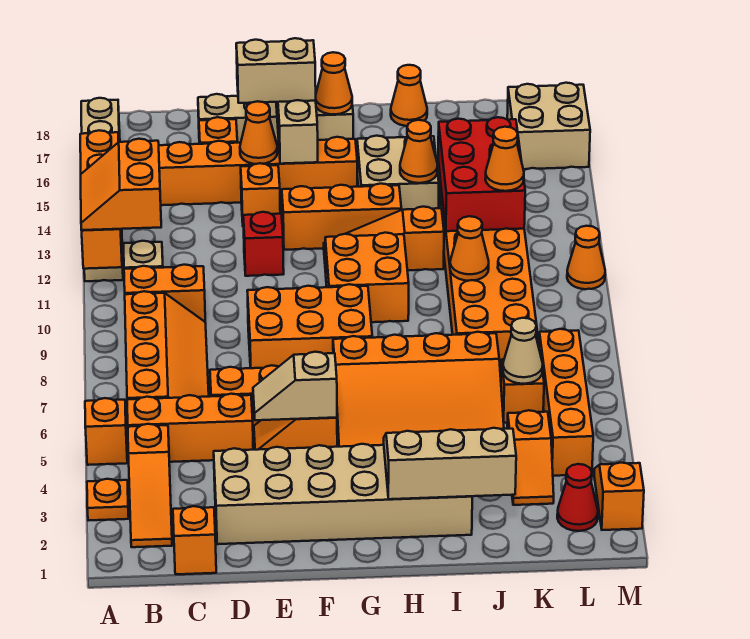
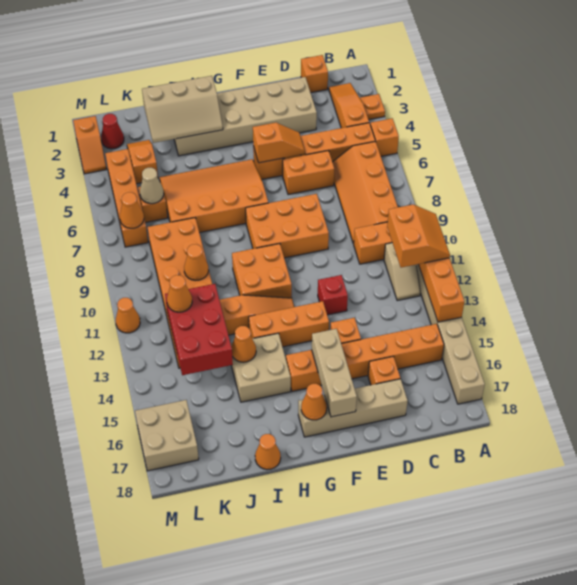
tan 1x2 slope [253,352,337,420] -> orange 1x2 slope [253,123,305,163]
orange 1x1 cone [240,101,278,164] -> orange 1x1 cone moved to [120,192,144,228]
tan 1x2 brick [236,38,316,103] -> none

